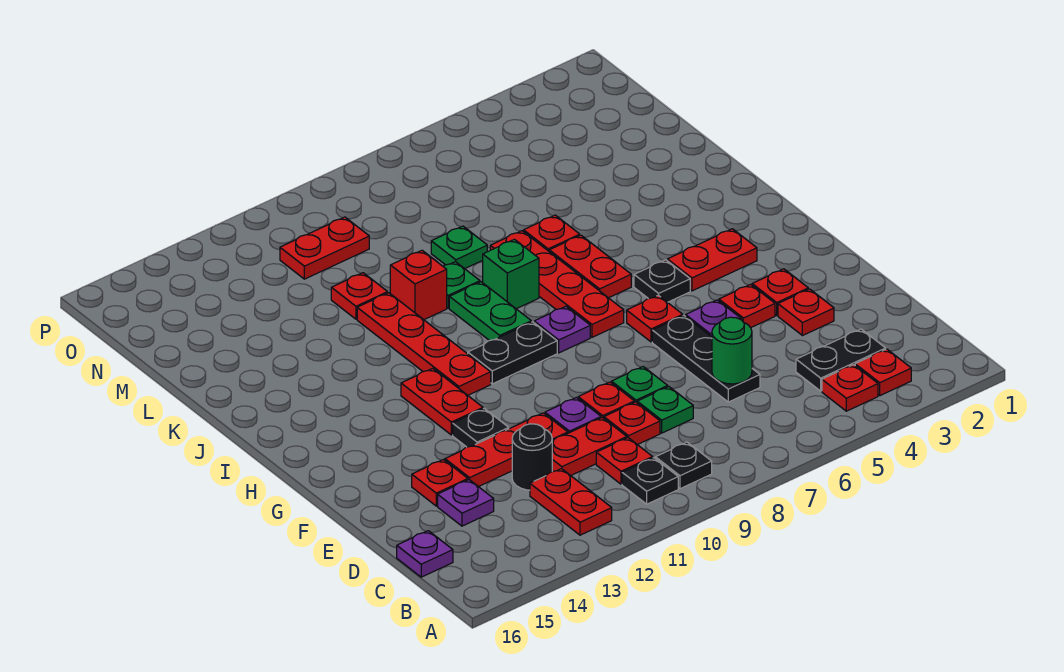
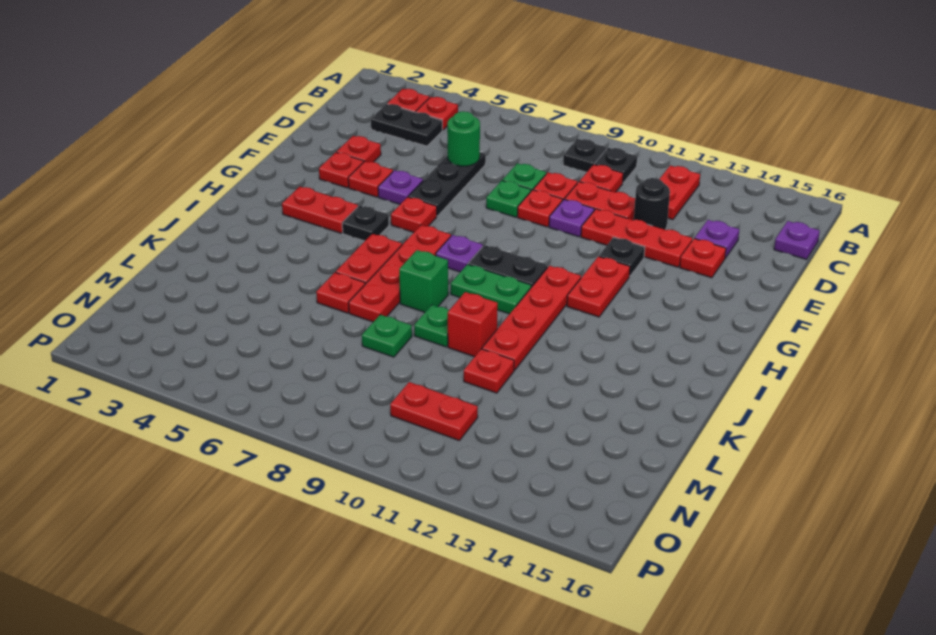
green 1x2 plate [449,282,531,341] -> green 1x2 plate turned to [451,264,531,314]

